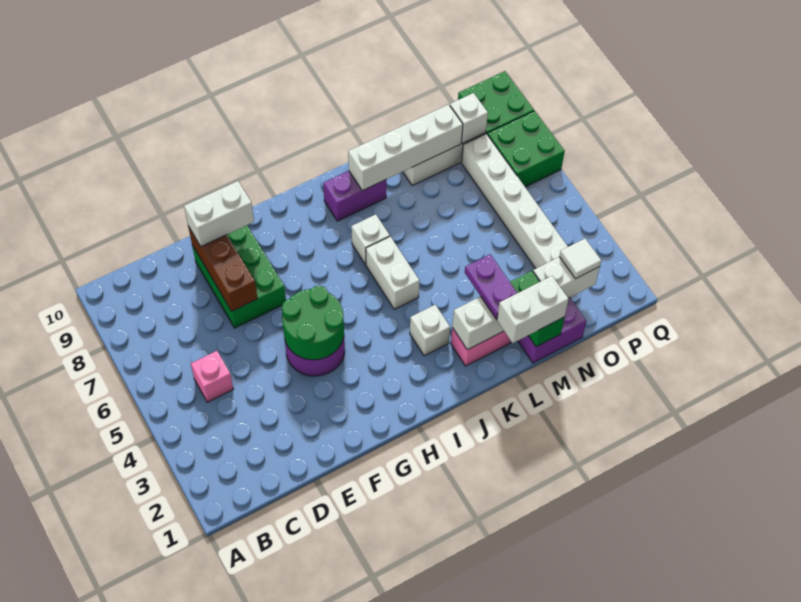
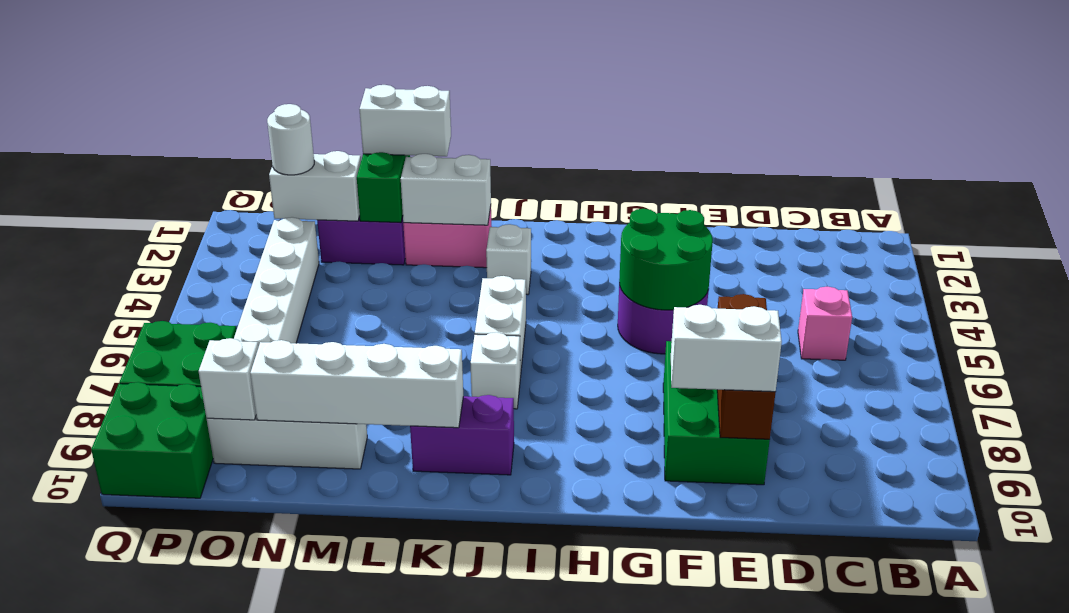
purple 1x2 plate [465,254,517,319] -> none
white 1x1 tile [559,239,601,279] -> white 1x1 round brick [267,104,314,175]

